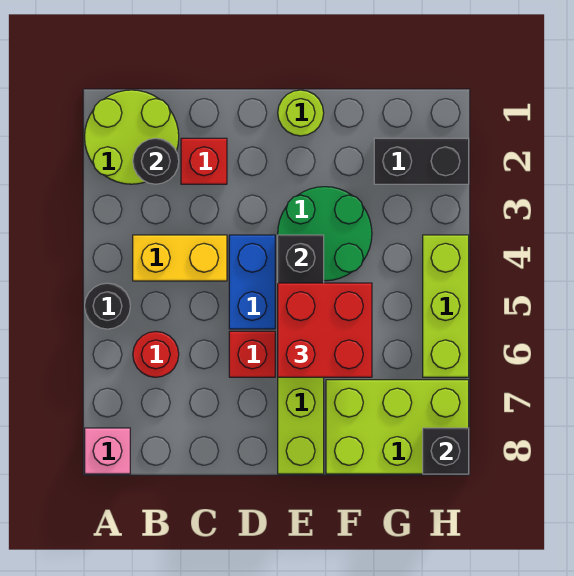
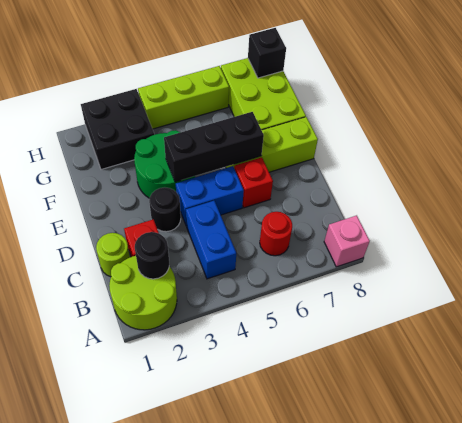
black 1x1 round brick [85,283,130,329] -> black 1x1 round brick moved to [149,187,181,232]
yellow 1x2 brick [133,235,227,281] -> blue 1x2 brick [186,201,236,279]
lime 1x1 round brick [278,90,324,136] -> lime 1x1 round brick moved to [96,233,130,277]
red 2x2 brick [278,283,372,377] -> none
black 1x2 brick [374,138,469,184] -> black 2x2 brick [81,89,154,169]

